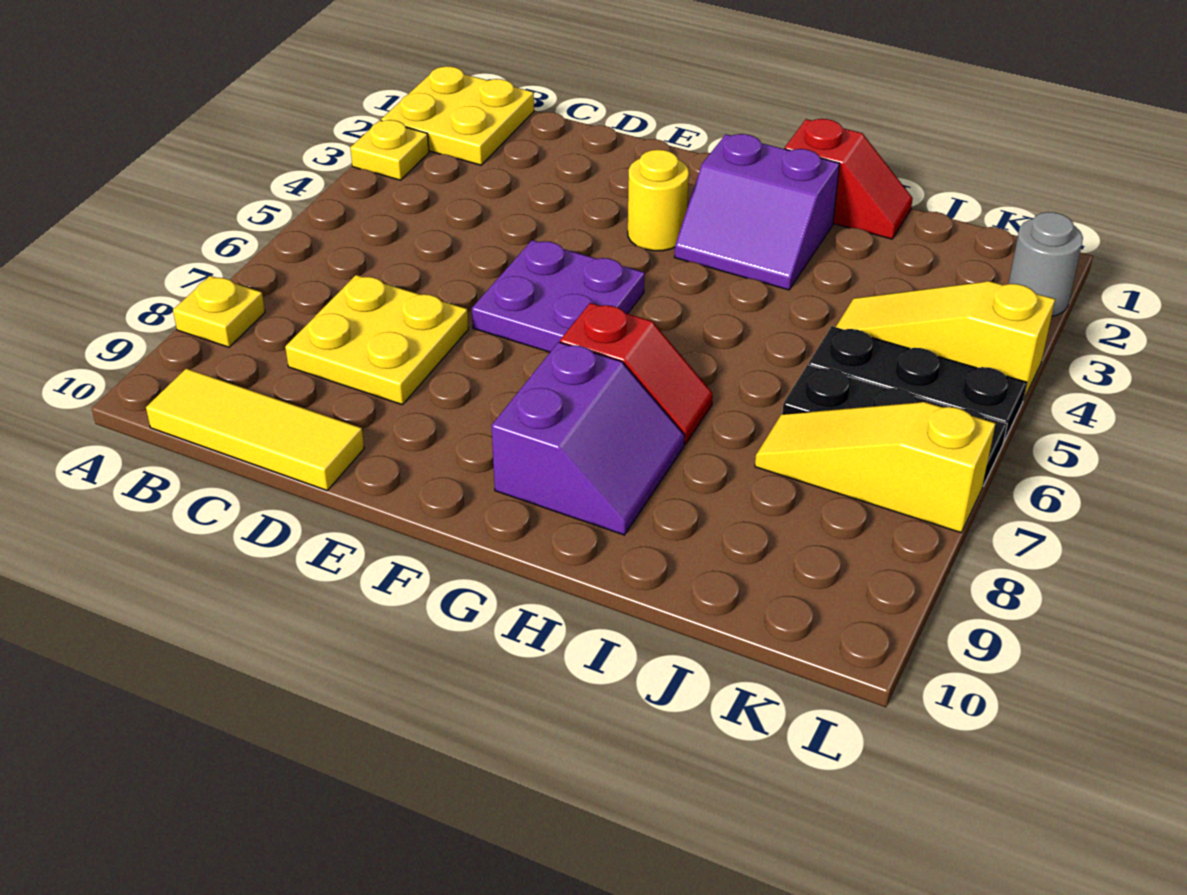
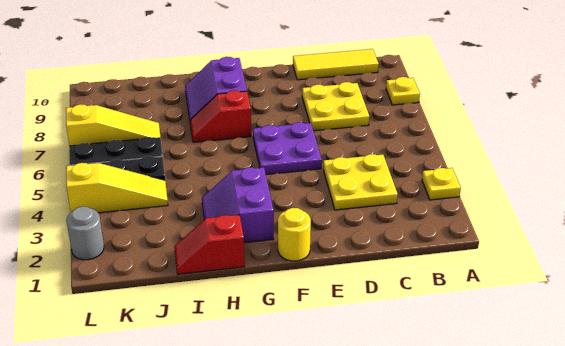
yellow 2x2 plate [381,66,534,165] -> yellow 2x2 plate moved to [323,154,398,210]
yellow 1x1 round brick [628,150,689,251] -> yellow 1x1 round brick moved to [278,208,311,261]
purple 2x2 slope [675,134,840,290] -> purple 2x2 slope turned to [202,167,274,243]

